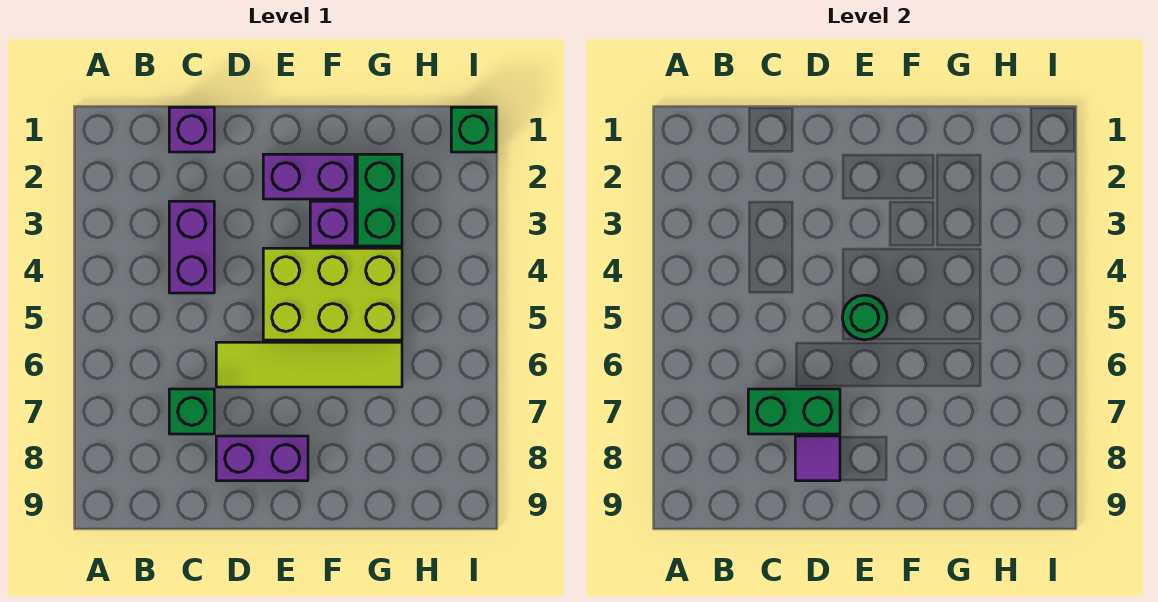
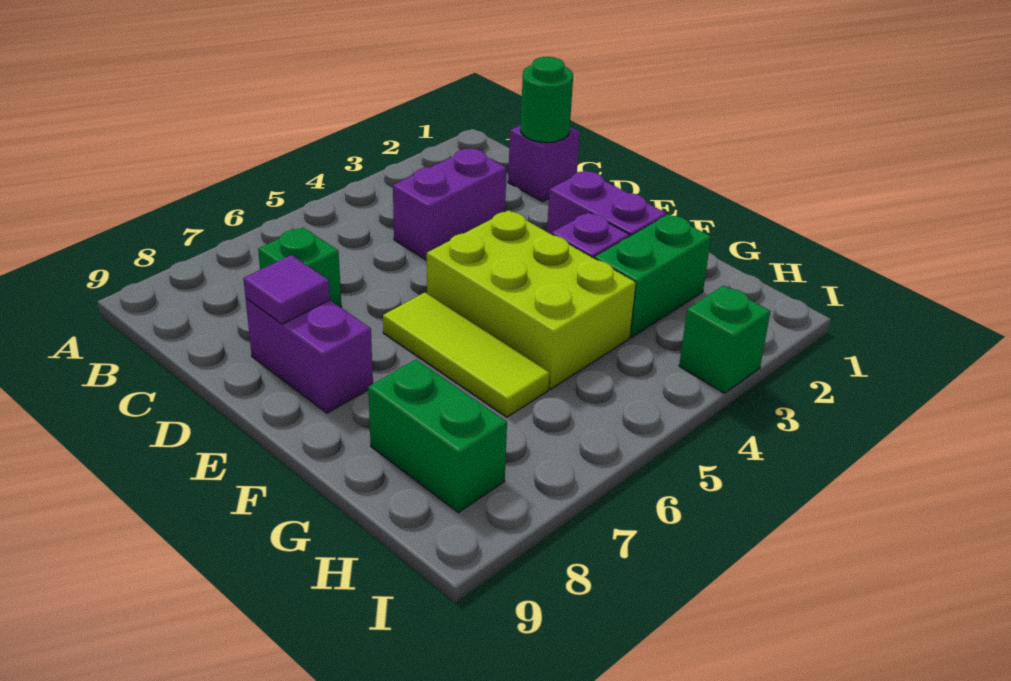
green 1x2 brick [748,389,840,434] -> green 1x2 brick moved to [368,360,507,512]
lime 1x4 tile [216,342,402,387] -> lime 1x3 tile [383,293,550,417]
green 1x1 round brick [842,295,887,340] -> green 1x1 round brick moved to [521,57,573,143]
green 1x1 brick [451,107,496,152] -> green 1x1 brick moved to [679,286,771,393]

